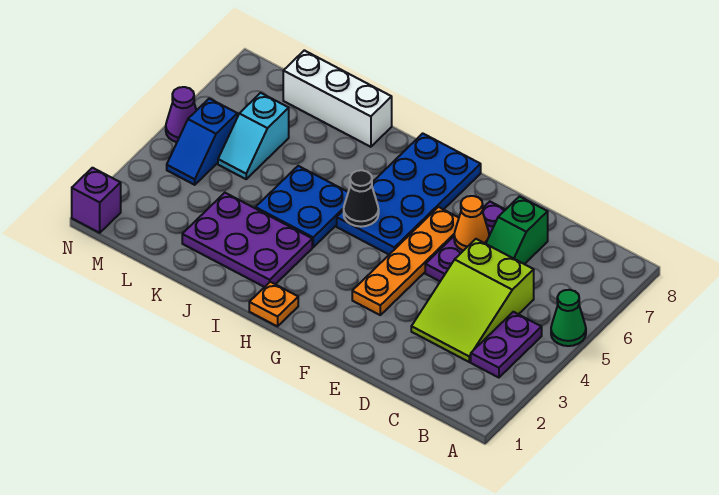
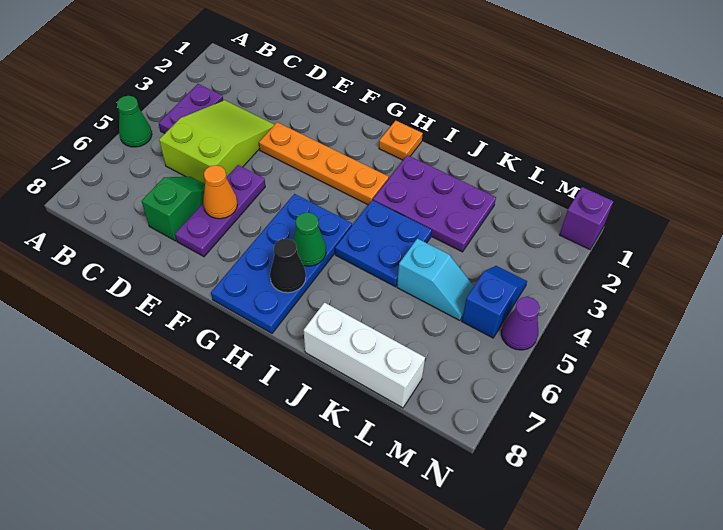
orange 1x4 plate [352,207,459,315] -> orange 1x4 plate turned to [259,122,389,205]
black 1x1 cone [344,170,379,227] -> black 1x1 cone moved to [270,238,306,293]
none -> green 1x1 cone [293,212,326,266]
cyan 1x2 slope [218,93,289,179] -> cyan 1x2 slope turned to [397,239,474,321]

